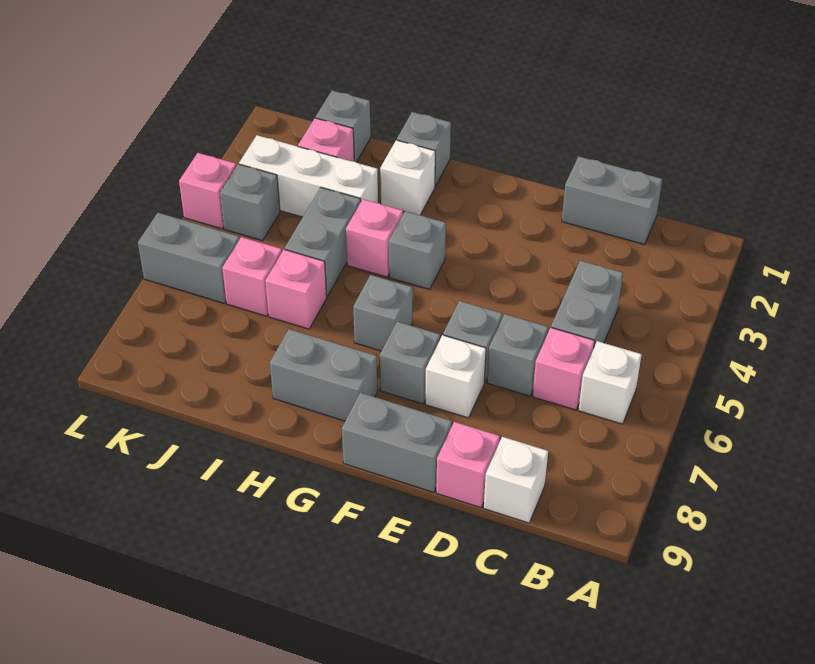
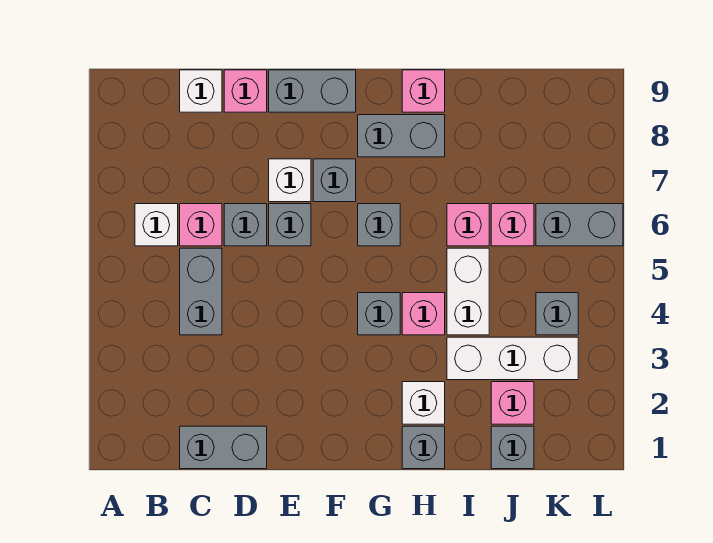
grey 1x2 brick [285,188,361,296] -> white 1x2 brick [447,248,489,335]
pink 1x1 brick [179,153,237,229] -> pink 1x1 brick moved to [402,70,445,112]

